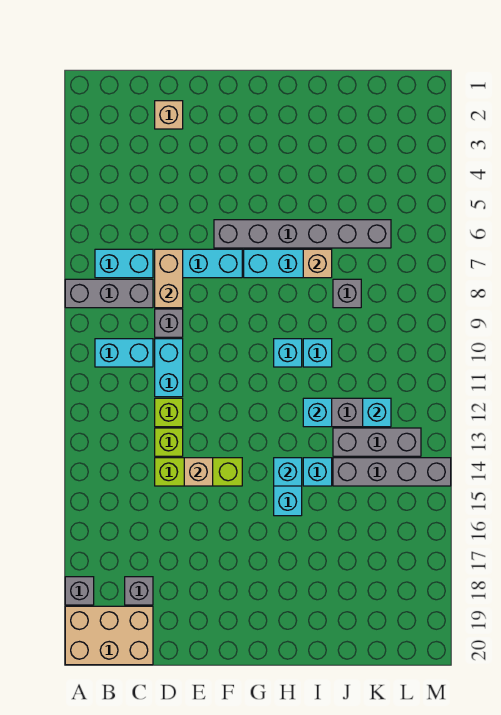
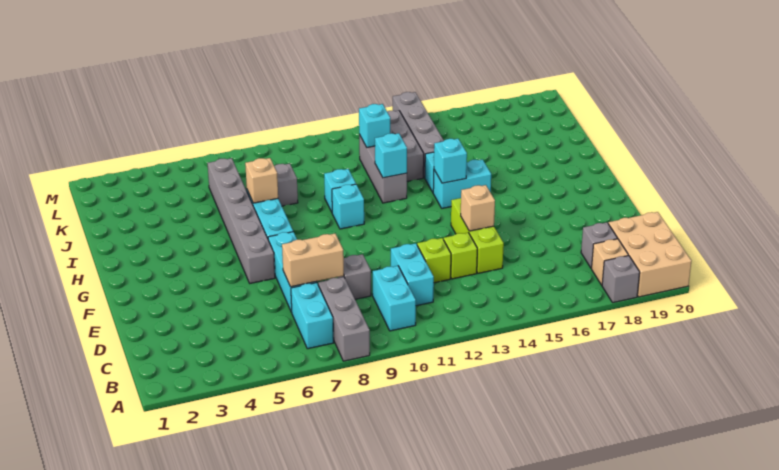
tan 1x1 brick [155,101,183,129] -> tan 1x1 brick moved to [592,239,628,285]
cyan 1x2 brick [155,339,183,397] -> cyan 1x2 brick turned to [391,243,434,306]

